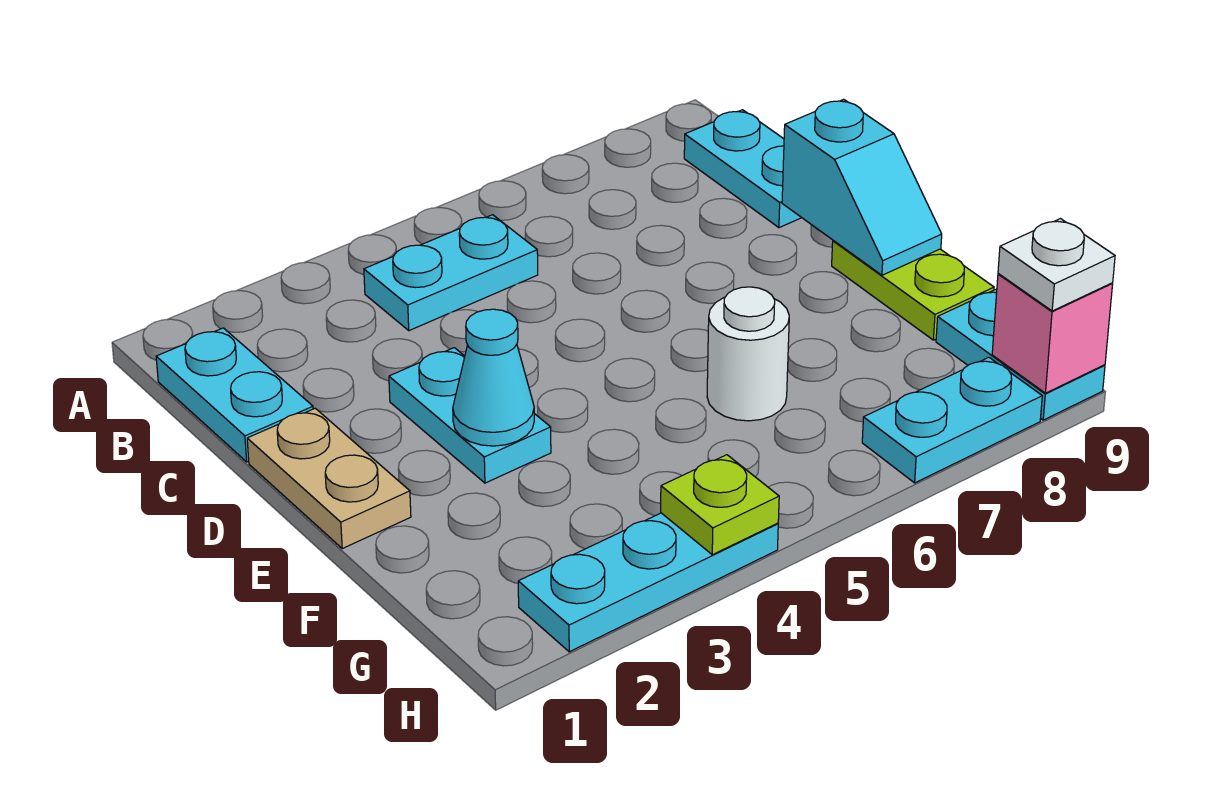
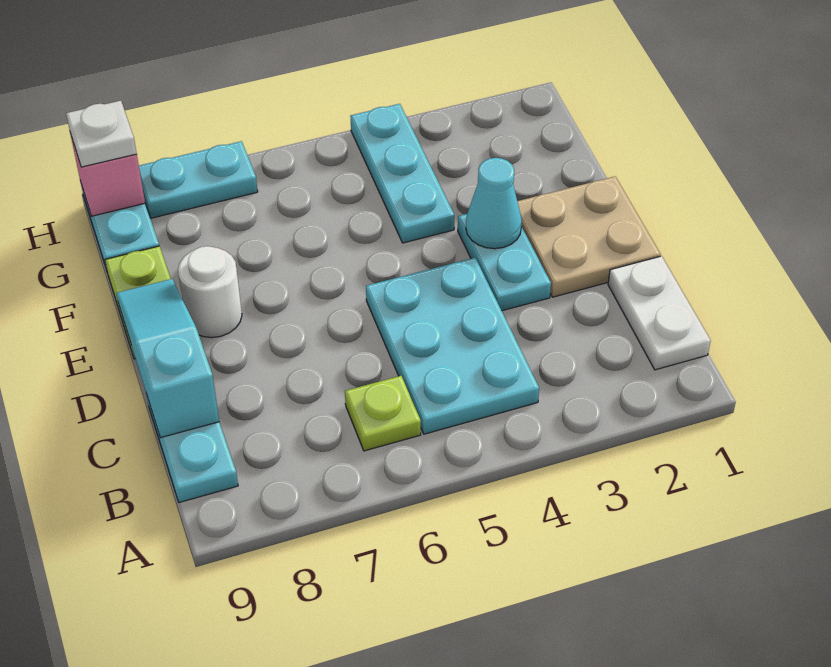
cyan 1x2 plate [156,328,313,462] -> white 1x2 plate [608,256,711,370]
cyan 1x2 plate [364,215,538,331] -> cyan 2x3 plate [366,258,539,434]
tan 1x2 plate [247,408,411,548] -> tan 2x2 plate [517,177,661,297]
cyan 1x2 slope [782,99,942,275] -> cyan 1x3 slope [116,279,219,438]
white 1x1 round brick [707,287,789,421] -> white 1x1 round brick moved to [178,246,242,338]
cyan 1x3 plate [518,513,778,652] -> cyan 1x3 plate turned to [350,104,454,243]
lime 1x1 plate [661,455,779,555] -> lime 1x1 plate moved to [345,376,421,451]

